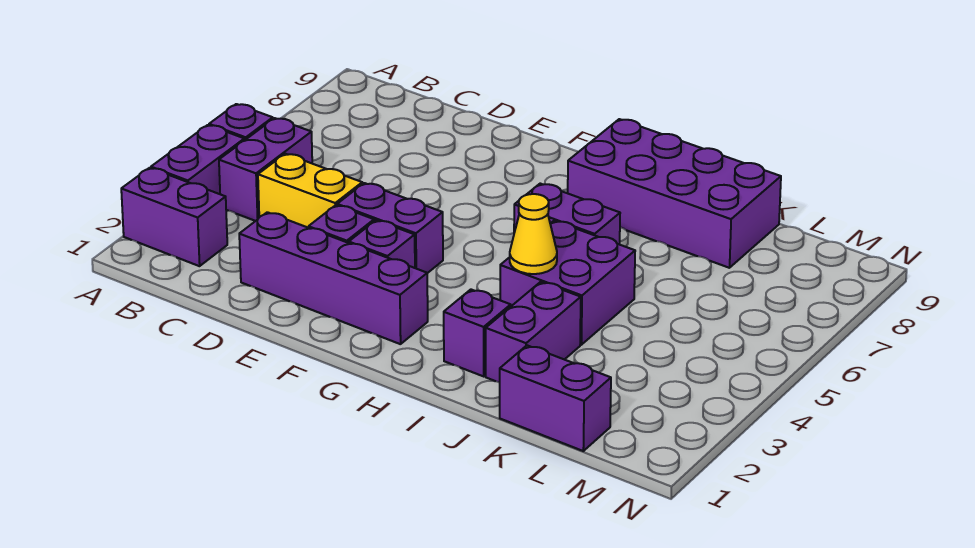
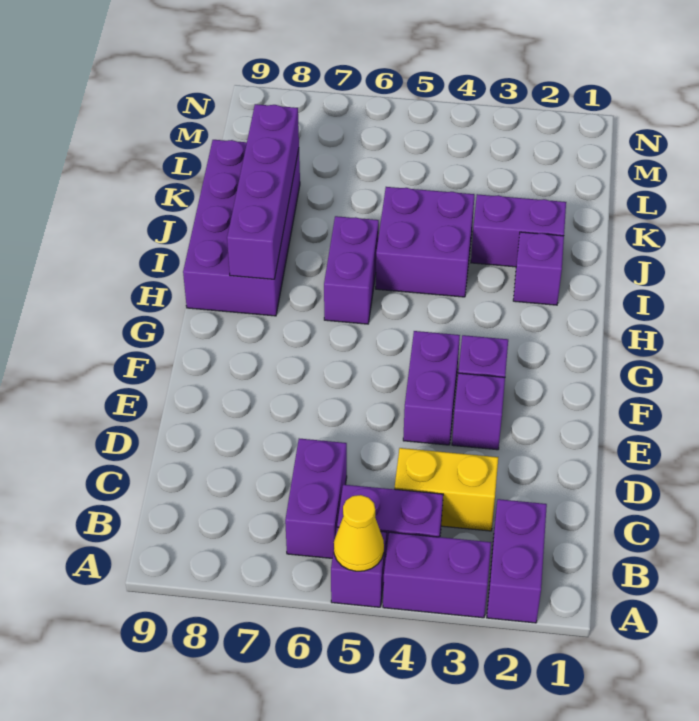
yellow 1x2 brick [258,154,362,228] -> yellow 1x2 brick turned to [394,448,498,531]
purple 1x4 brick [239,212,428,344] -> purple 1x4 brick moved to [227,104,299,279]
yellow 1x1 cone [510,194,557,274] -> yellow 1x1 cone moved to [334,495,384,571]
purple 1x2 brick [500,345,611,451] -> purple 1x2 brick moved to [285,439,347,558]

